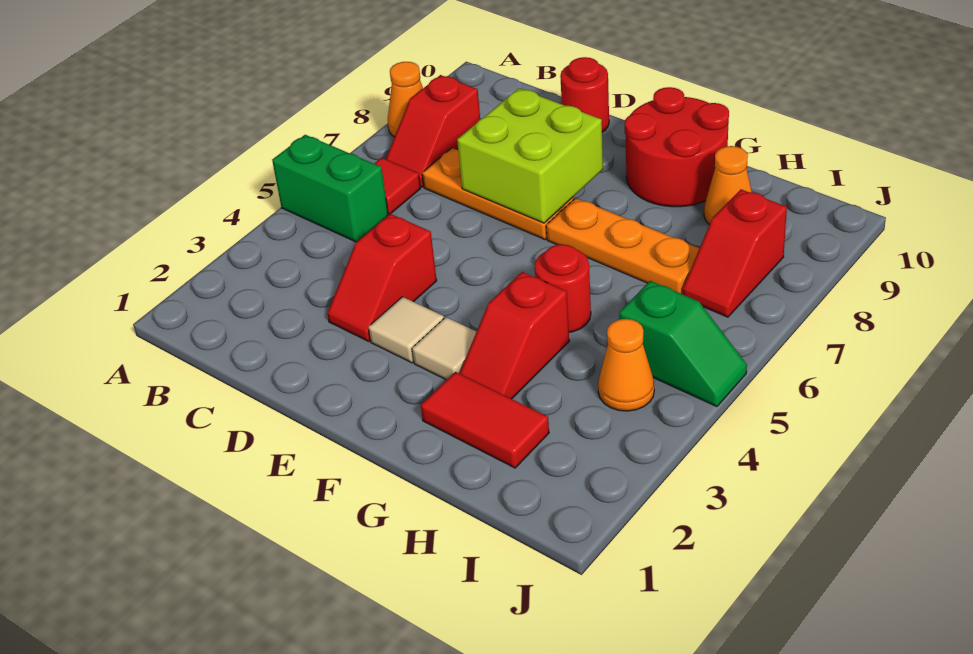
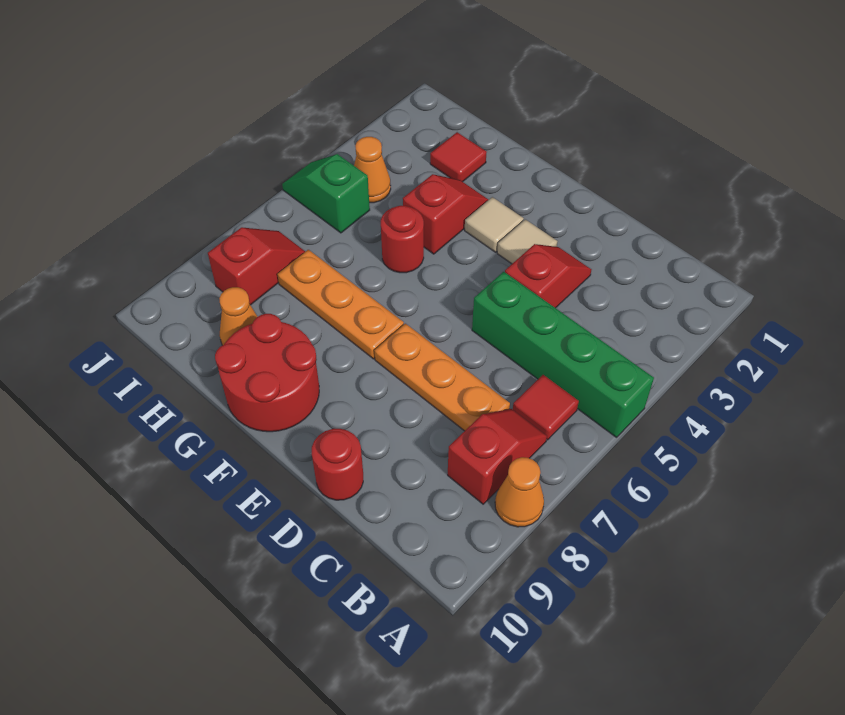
green 1x2 brick [272,135,388,242] -> green 1x4 brick [472,272,654,437]
lime 2x2 brick [457,88,603,223] -> none
red 1x2 tile [421,372,549,468] -> red 1x1 tile [430,132,487,182]

